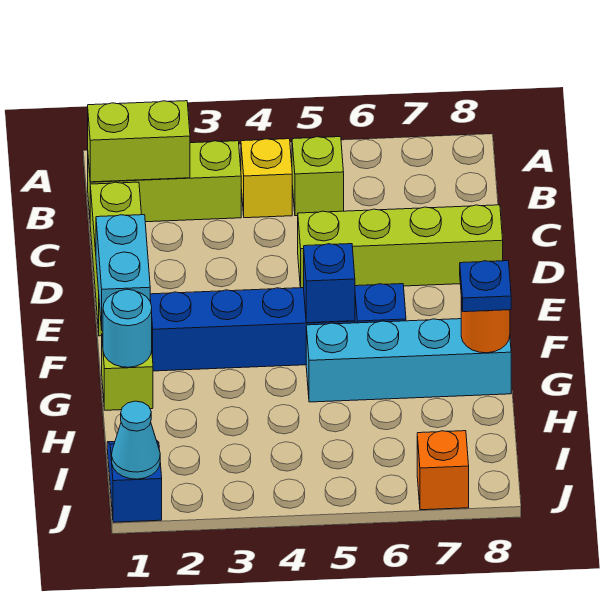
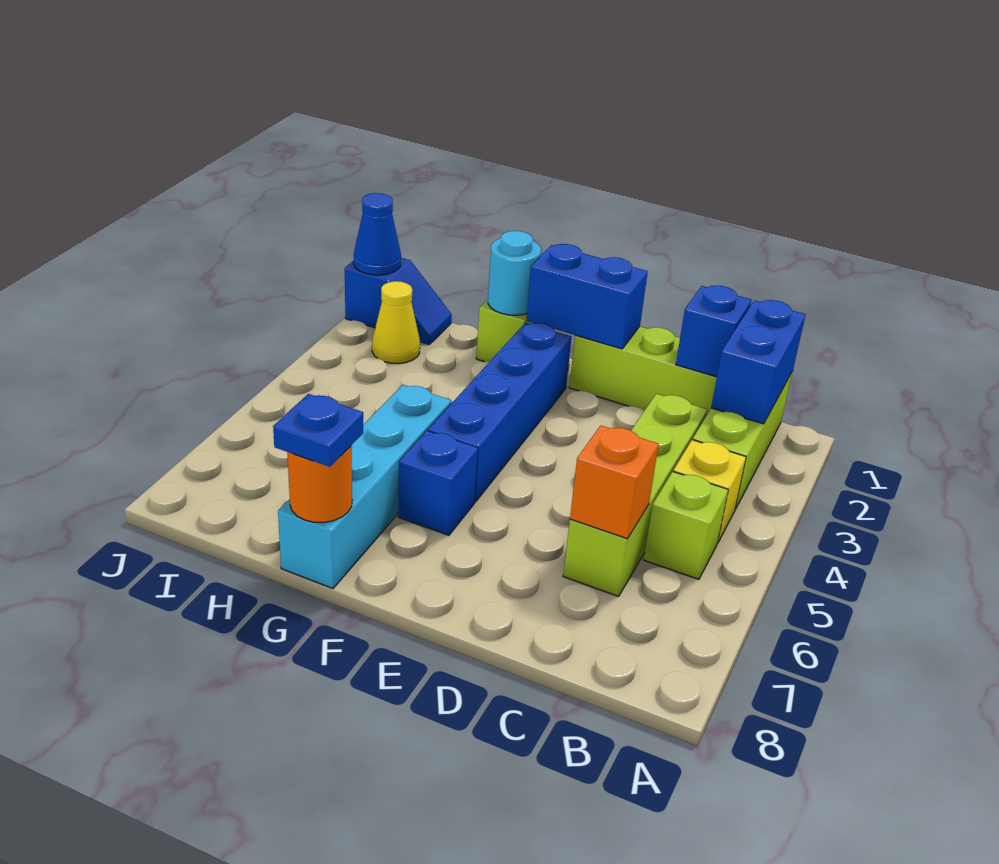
lime 1x2 brick [88,101,190,182] -> blue 1x2 brick [711,300,806,424]
lime 1x4 brick [298,205,503,288] -> lime 1x4 brick moved to [563,394,707,596]
cyan 1x2 brick [96,215,150,331] -> blue 1x2 brick [527,244,648,349]
blue 1x1 brick [304,244,355,323] -> blue 1x1 brick moved to [676,285,752,377]
none -> yellow 1x1 cone [372,281,420,364]
cyan 1x1 cone [112,401,160,479] -> blue 1x1 cone [354,193,401,275]
orange 1x1 brick [417,431,469,510] -> orange 1x1 brick moved to [570,426,659,539]

